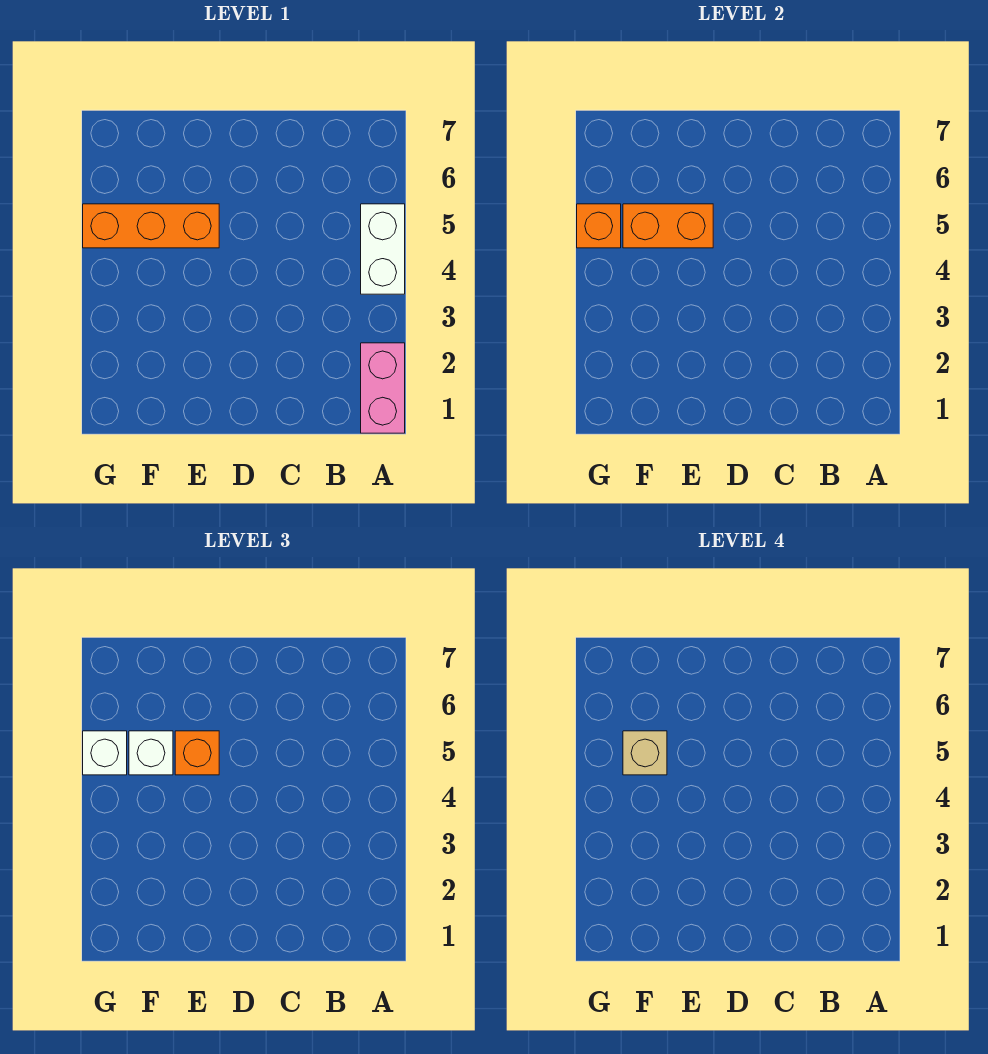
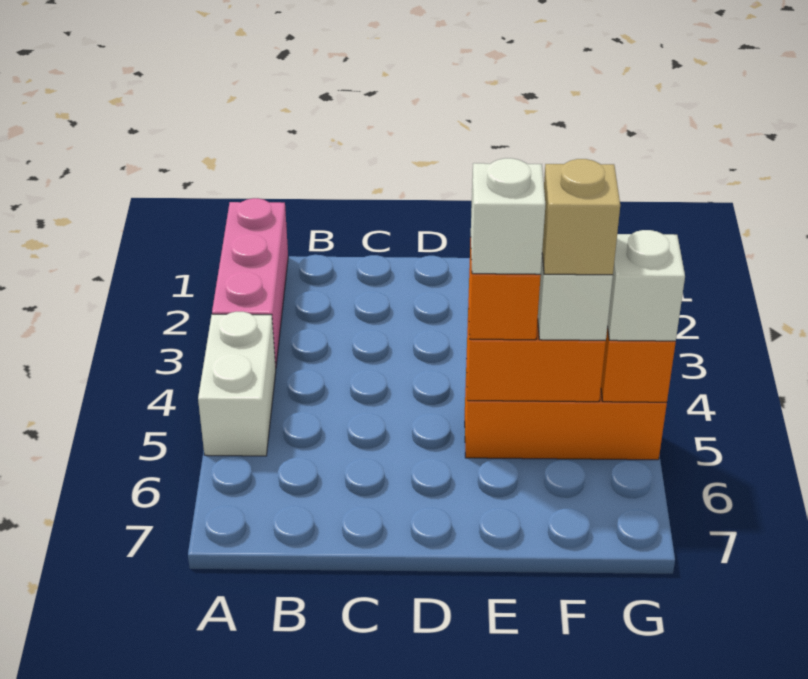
pink 1x2 brick [361,343,405,433] -> pink 1x3 brick [212,198,288,367]
none -> white 1x1 brick [471,158,545,274]

